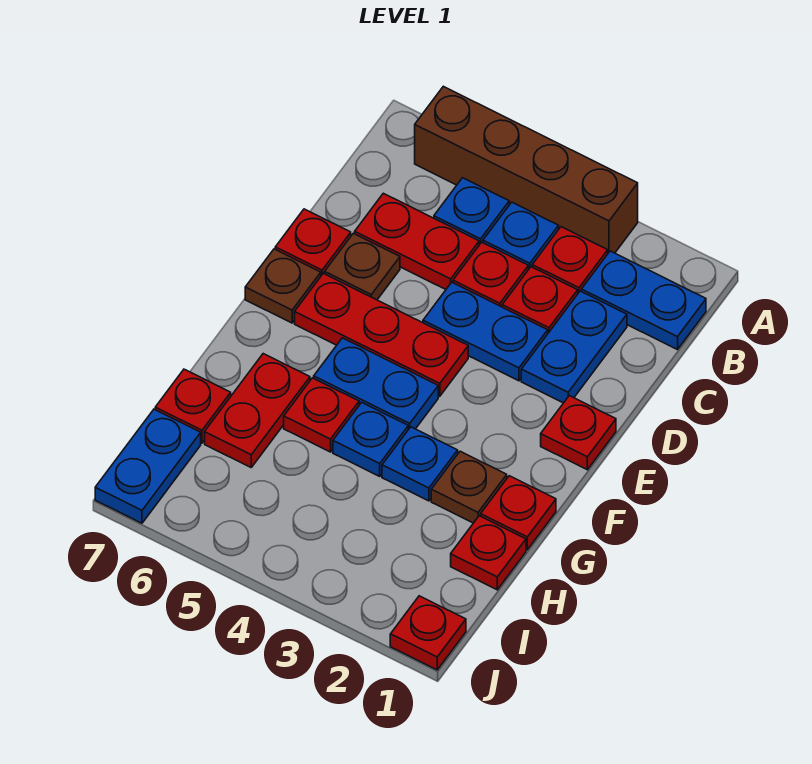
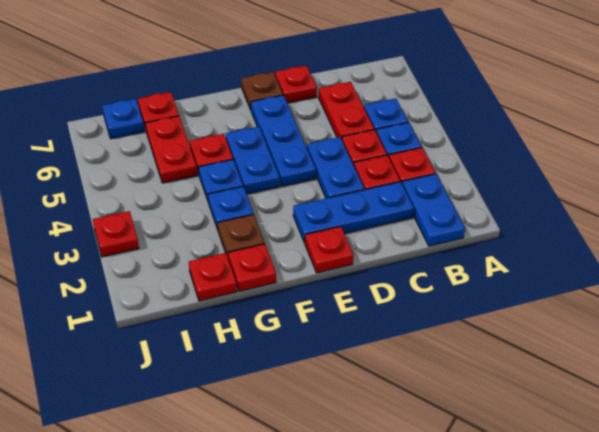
brown 1x4 brick [415,86,638,253] -> none
blue 1x2 plate [521,291,627,403] -> blue 1x3 plate [293,182,414,243]
brown 1x1 plate [325,233,400,300] -> none
red 1x3 plate [295,273,468,396] -> blue 1x3 plate [251,95,316,186]
red 1x2 plate [205,354,310,467] -> red 1x2 plate turned to [145,116,197,183]
blue 1x2 plate [95,409,201,523] -> blue 1x1 plate [102,99,144,139]
red 1x1 plate [390,596,466,670] -> red 1x1 plate moved to [93,211,139,257]

